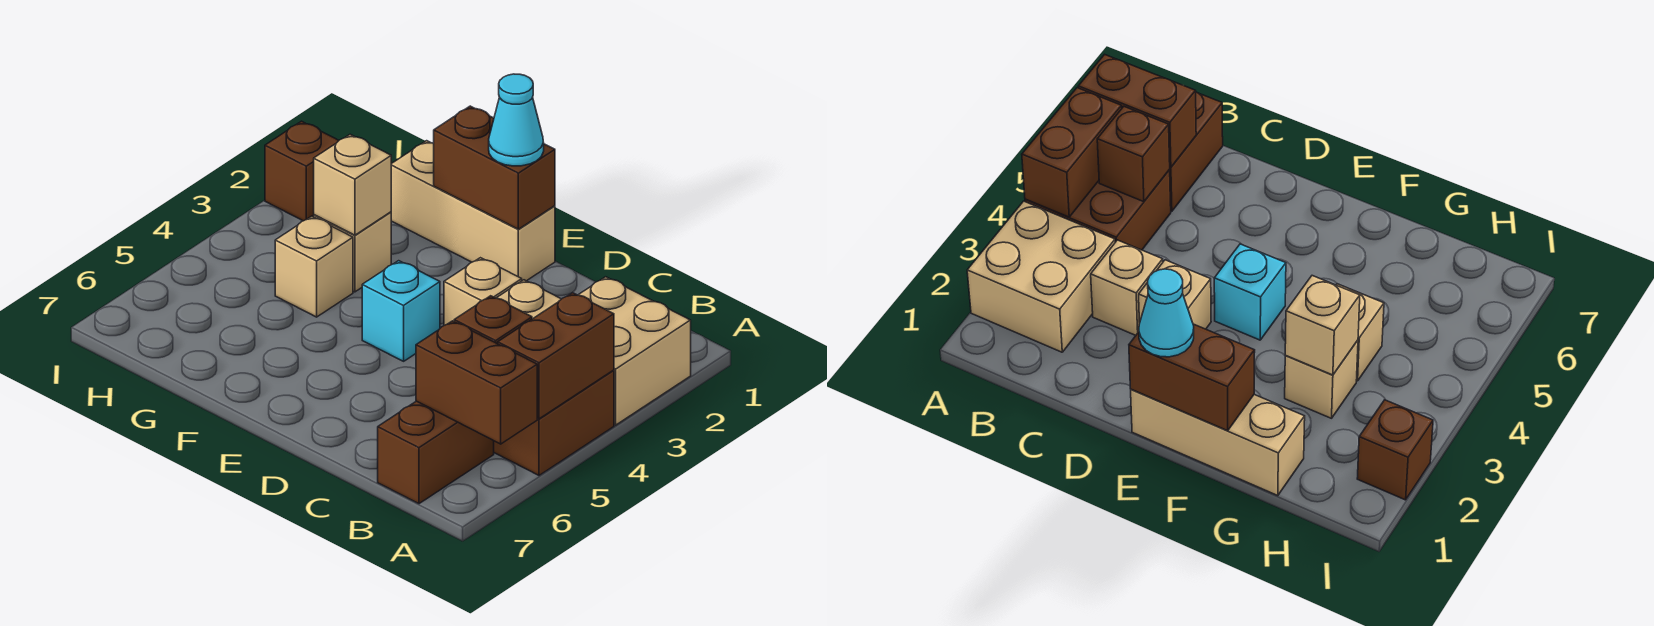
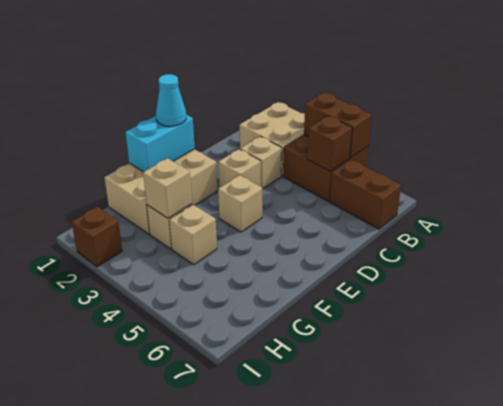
brown 1x2 brick [416,321,537,444] -> none
tan 1x3 brick [391,141,555,281] -> tan 2x3 brick [104,149,217,234]
brown 1x2 brick [434,106,555,229] -> cyan 1x2 brick [125,115,195,172]
cyan 1x1 brick [362,261,440,361] -> tan 1x1 brick [218,175,262,232]

